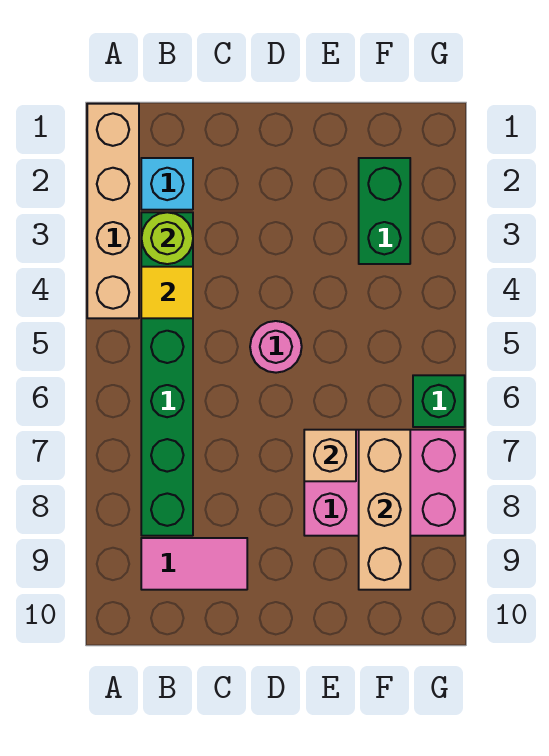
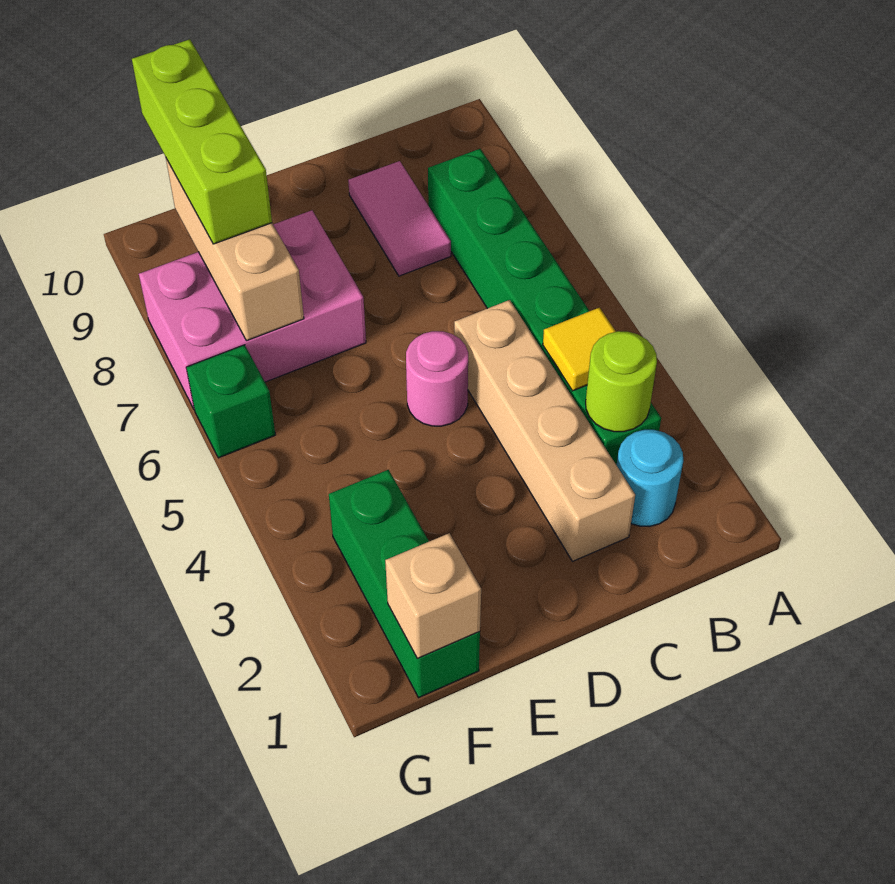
tan 1x4 brick [87,104,139,318] -> tan 1x4 brick moved to [454,300,635,561]
cyan 1x1 brick [141,158,193,210] -> cyan 1x1 round brick [617,430,683,527]
pink 1x2 tile [141,538,247,590] -> pink 1x2 tile turned to [348,161,451,276]
tan 1x1 brick [304,430,356,481] -> tan 1x1 brick moved to [385,533,481,658]
green 1x2 brick [359,158,410,264] -> green 1x3 brick [329,470,480,698]
none -> lime 1x3 brick [132,39,272,244]

